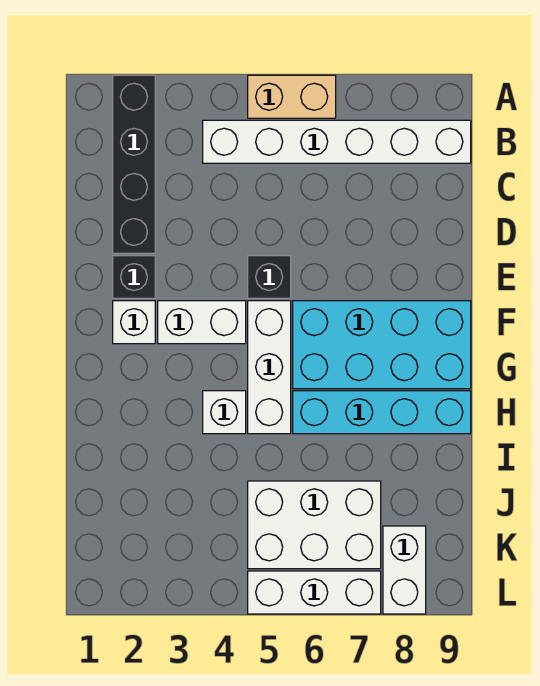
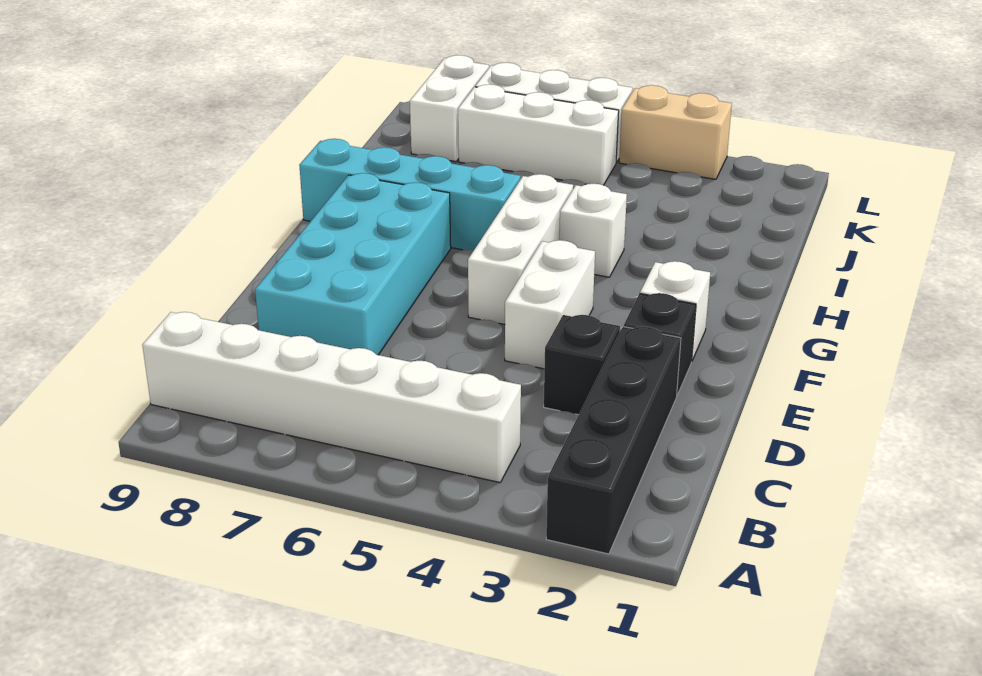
tan 1x2 brick [248,75,336,118] -> tan 1x2 brick moved to [619,85,732,179]
black 1x1 brick [248,256,291,298] -> black 1x1 brick moved to [544,315,620,415]
white 1x2 brick [158,301,246,344] -> white 1x2 brick turned to [505,240,595,369]
cyan 2x4 brick [293,301,471,389] -> cyan 2x4 brick turned to [255,173,451,355]
white 2x3 brick [248,481,381,569] -> white 1x3 brick [458,84,619,185]

